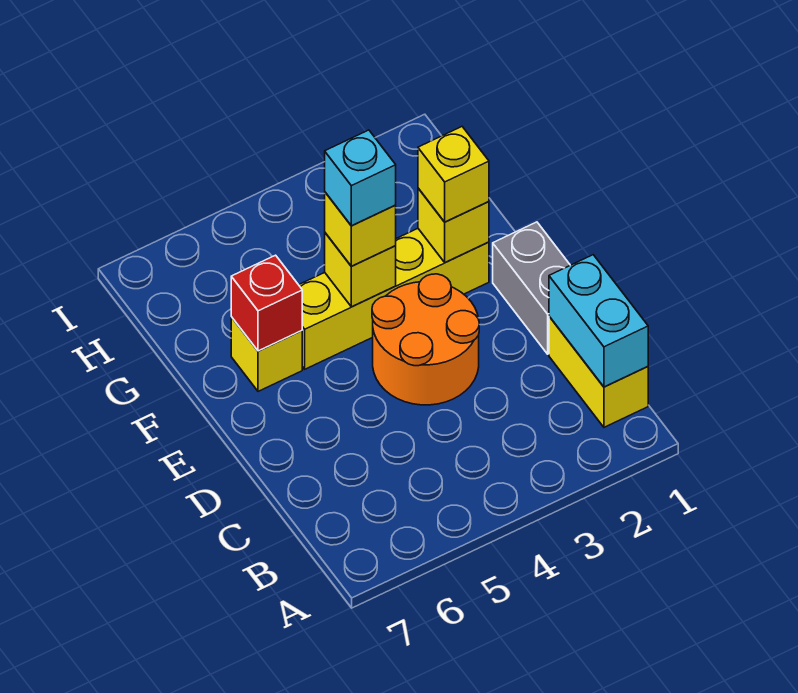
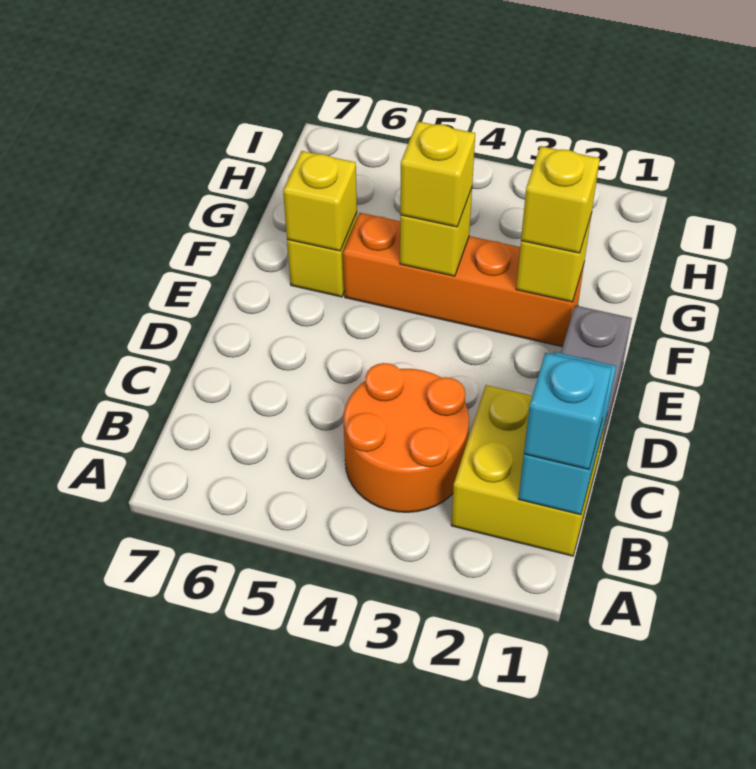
yellow 1x2 brick [549,317,648,427] -> yellow 2x2 brick [451,385,607,556]
orange 2x2 round brick [372,274,479,405] -> orange 2x2 round brick moved to [343,363,469,512]
yellow 1x4 brick [299,229,489,369] -> orange 1x4 brick [343,213,584,347]
cyan 1x1 brick [325,130,396,226] -> cyan 1x1 brick moved to [524,353,612,469]
red 1x1 brick [231,255,302,351] -> yellow 1x1 brick [283,151,357,251]

